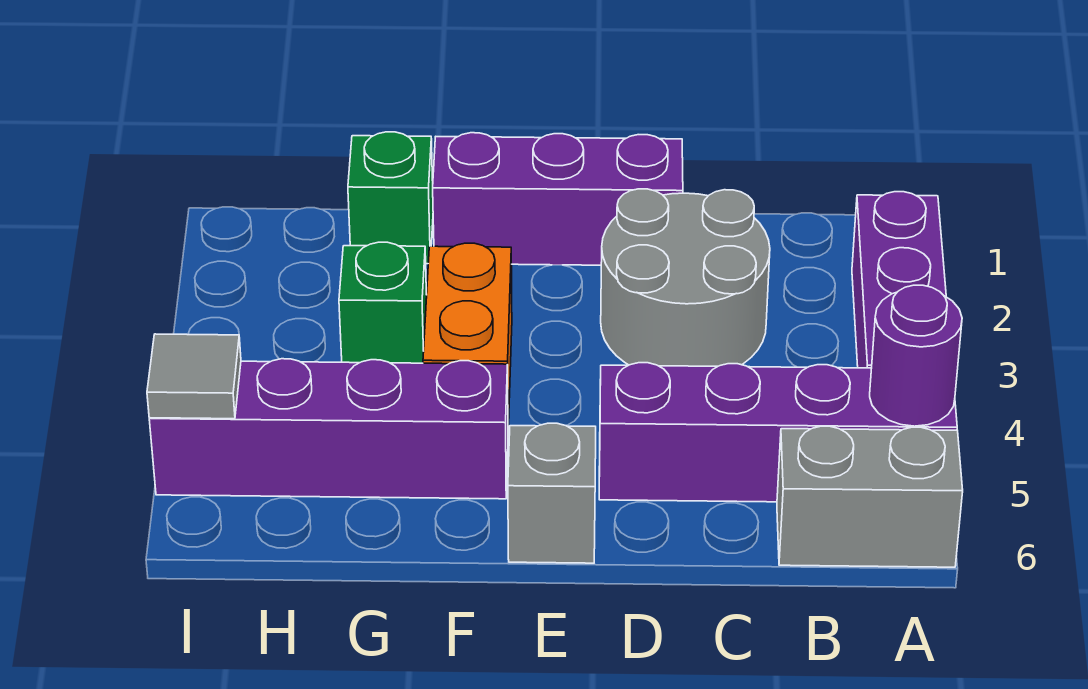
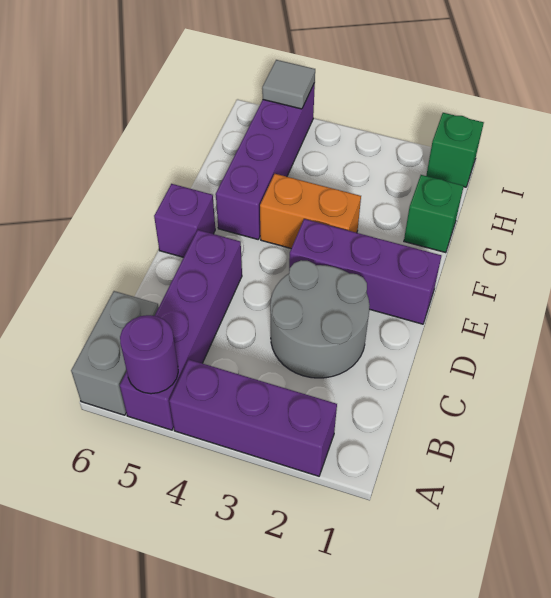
purple 1x3 brick [433,133,683,265] -> purple 1x3 brick turned to [289,219,441,324]
grey 1x1 brick [508,423,596,563] -> purple 1x1 brick [154,184,215,257]
green 1x1 brick [339,242,427,363] -> green 1x1 brick moved to [426,113,484,187]

